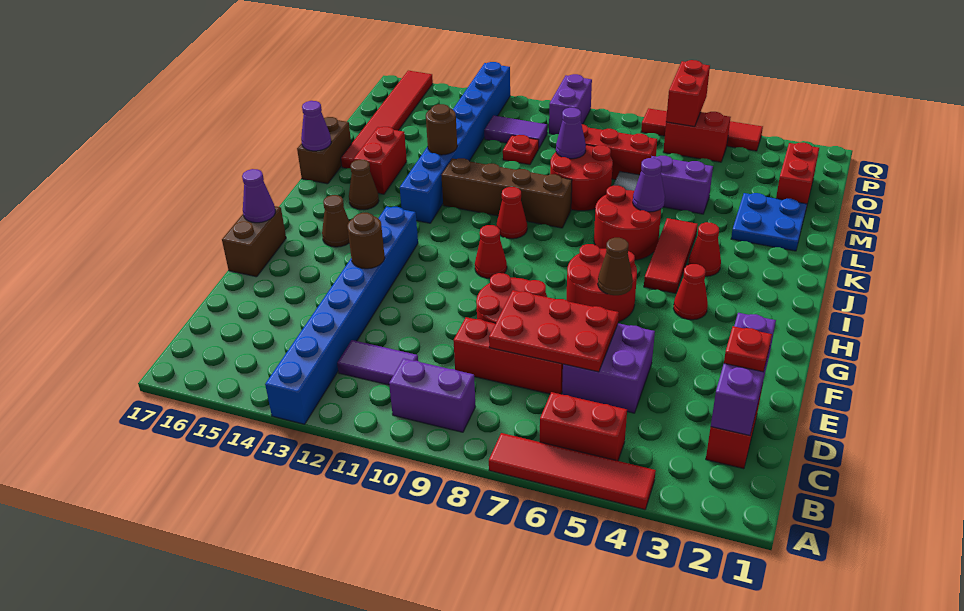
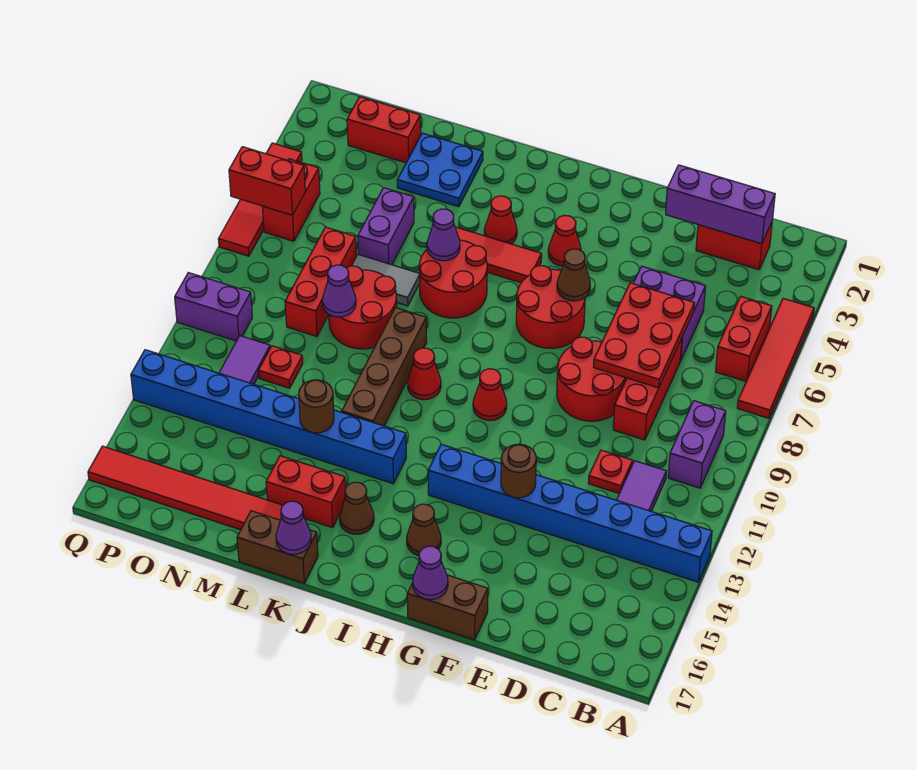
red 1x1 plate [724,326,772,372] -> red 1x1 plate moved to [588,450,633,493]

